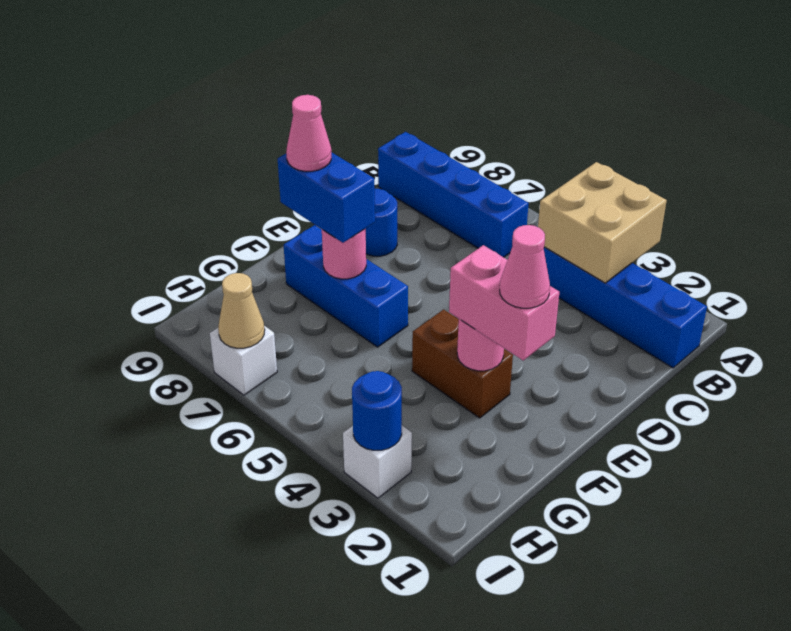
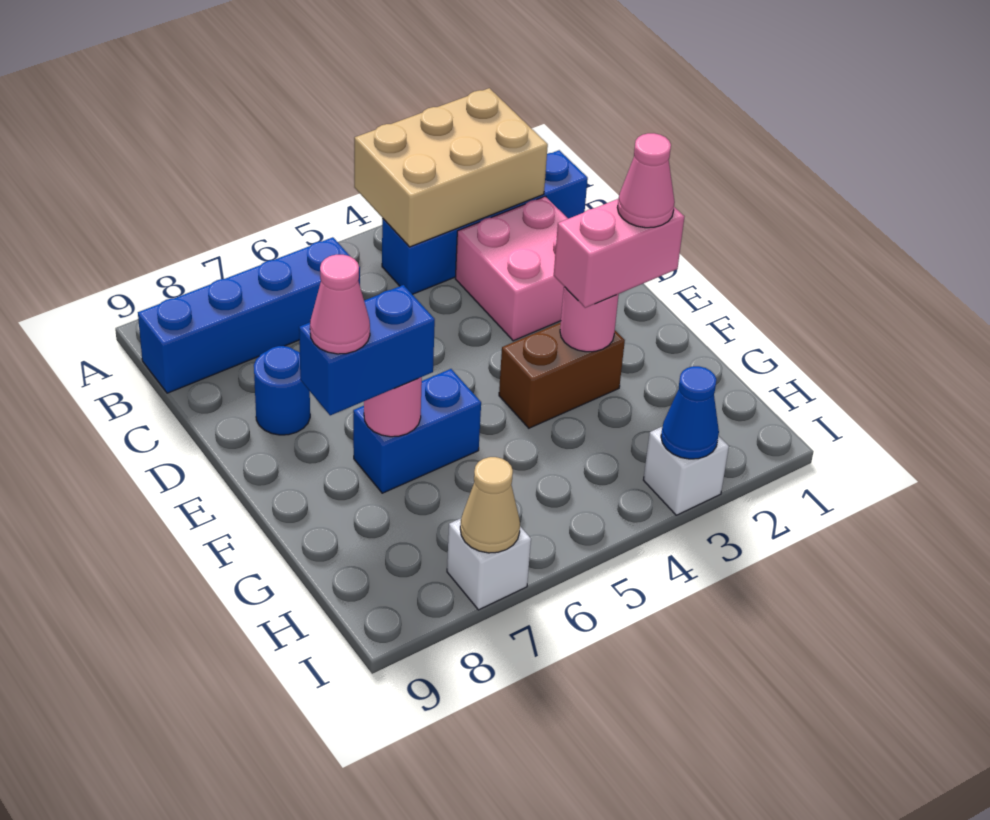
tan 2x2 brick [538,162,667,283] -> tan 2x3 brick [354,88,548,247]
none -> pink 2x2 brick [455,196,568,341]
blue 1x3 brick [284,225,408,347] -> blue 1x2 brick [353,369,481,493]
blue 1x1 round brick [352,371,402,450] -> blue 1x1 cone [661,366,719,459]

